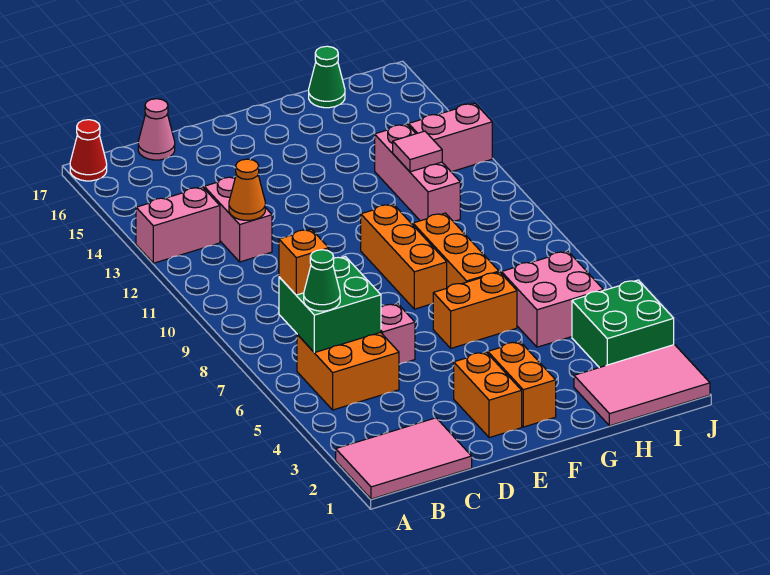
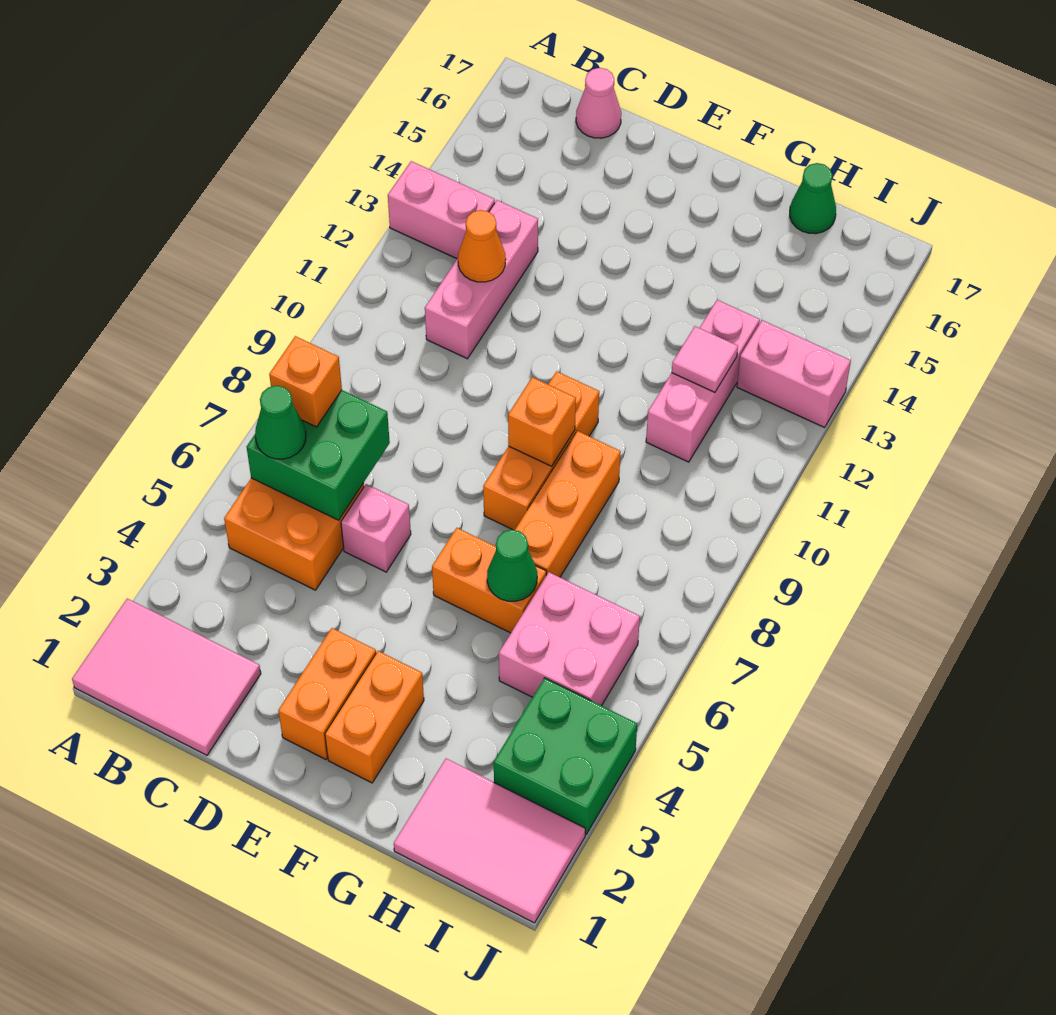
red 1x1 cone [70,120,107,181] -> none
pink 1x2 brick [204,177,272,262] -> pink 1x3 brick [425,200,538,359]
none -> orange 1x1 brick [508,377,576,466]
none -> green 1x1 cone [487,530,537,601]

